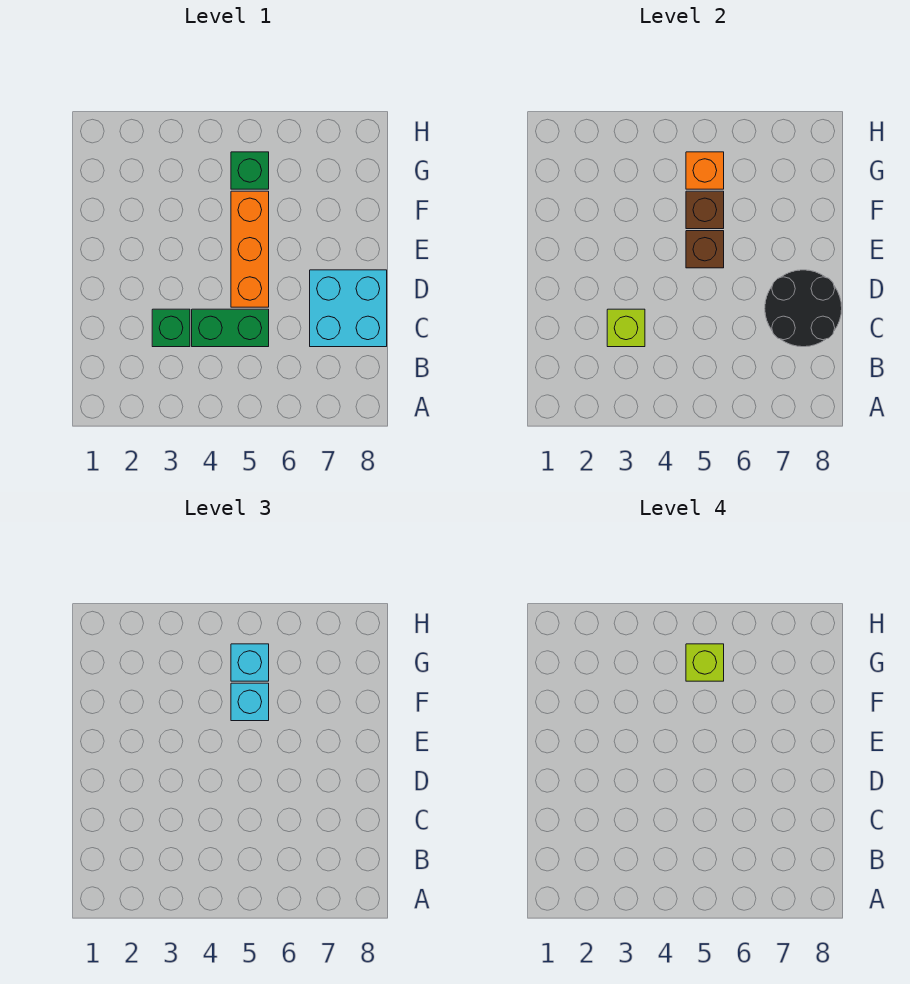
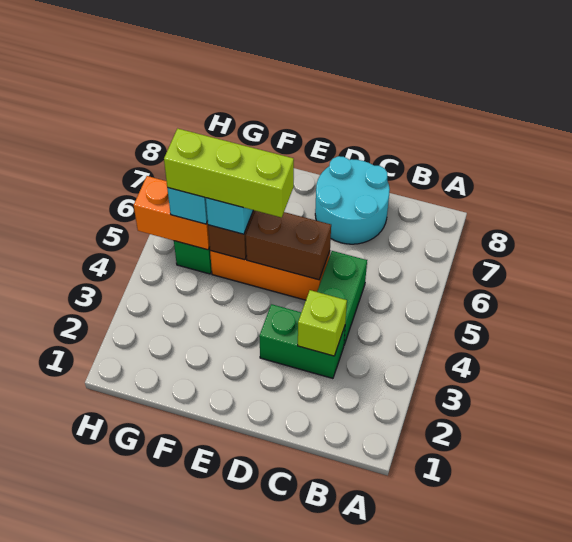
green 1x1 brick [152,309,190,347] -> green 1x2 brick [259,304,345,378]
cyan 2x2 brick [310,270,387,347] -> cyan 2x2 round brick [315,156,390,244]
black 2x2 round brick [765,270,842,347] -> none
brown 1x1 brick [686,231,724,268] -> brown 1x2 brick [246,211,331,280]
orange 1x1 brick [686,152,724,189] -> orange 1x2 brick [134,176,210,250]
lime 1x1 brick [686,644,724,681] -> lime 1x3 brick [164,129,294,217]

